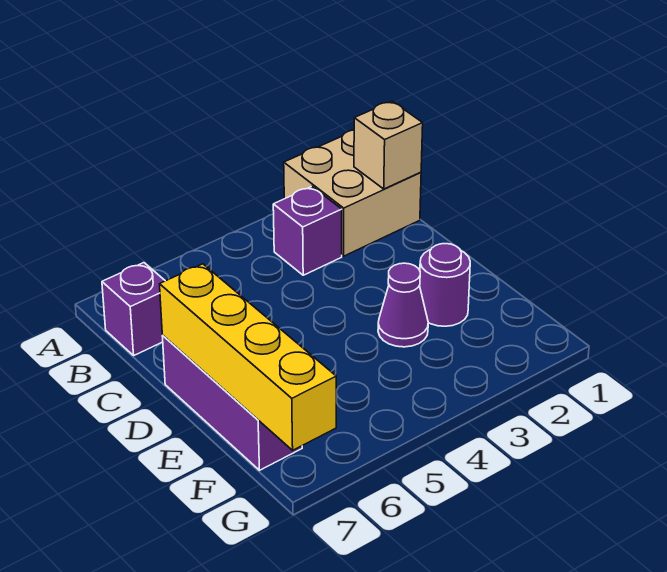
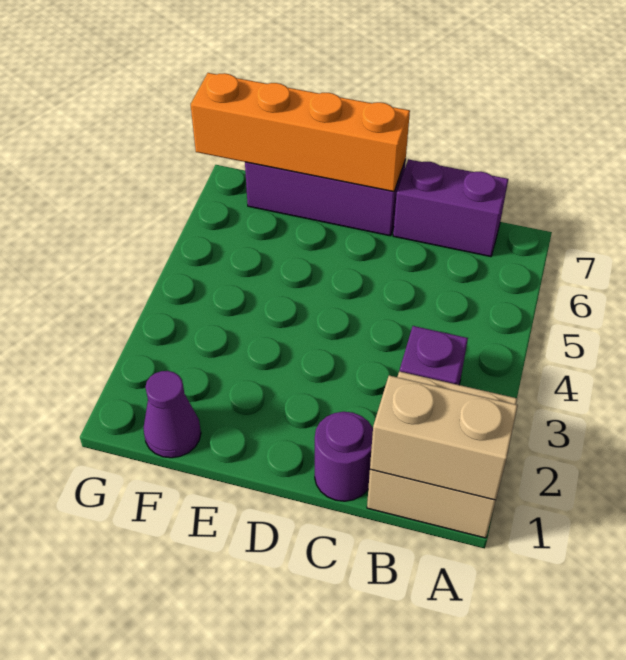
tan 1x1 brick [354,101,423,189] -> tan 1x2 brick [370,375,518,500]
purple 1x1 brick [102,263,165,355] -> purple 1x2 brick [393,159,508,257]
yellow 1x4 brick [160,264,336,450] -> orange 1x4 brick [191,73,410,192]
purple 1x1 round brick [420,244,470,326] -> purple 1x1 round brick moved to [315,412,373,501]
purple 1x1 cone [378,263,428,347] -> purple 1x1 cone moved to [143,371,201,458]

